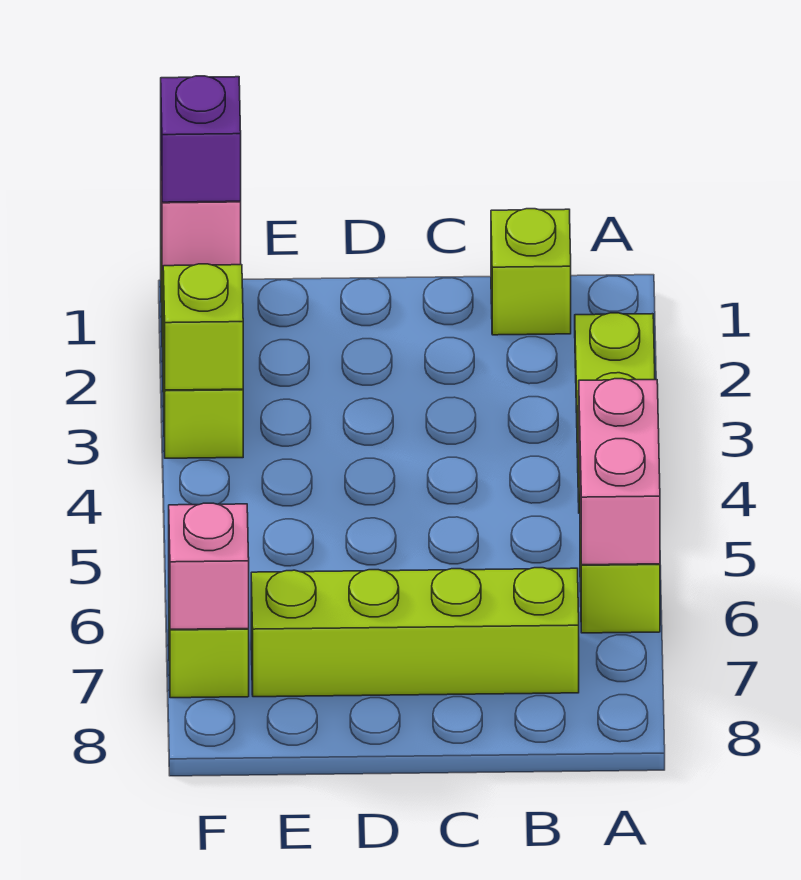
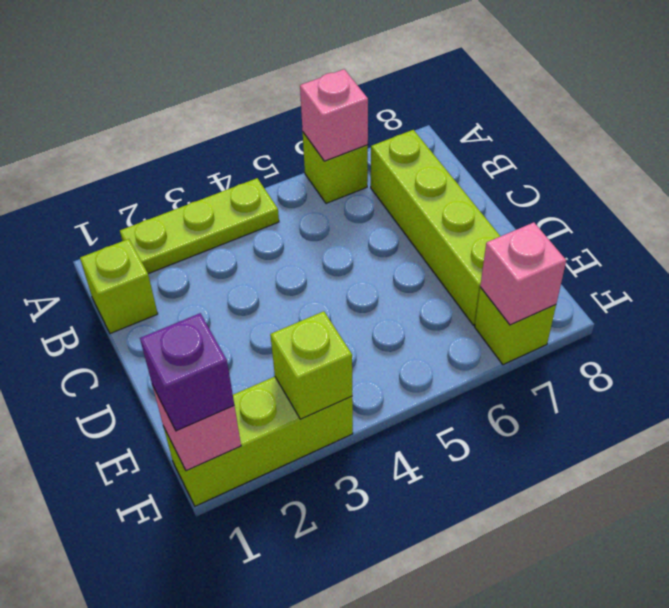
pink 1x2 brick [579,379,660,565] -> pink 1x1 brick [300,69,368,161]

